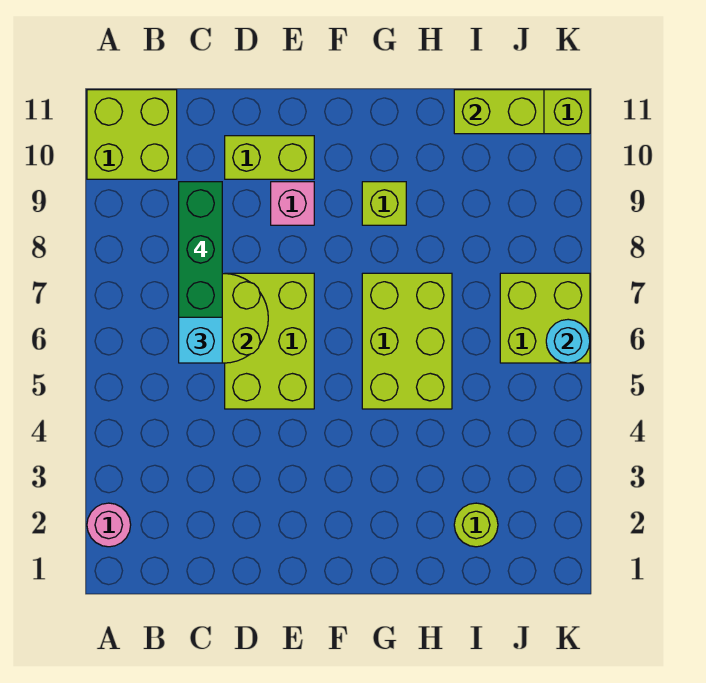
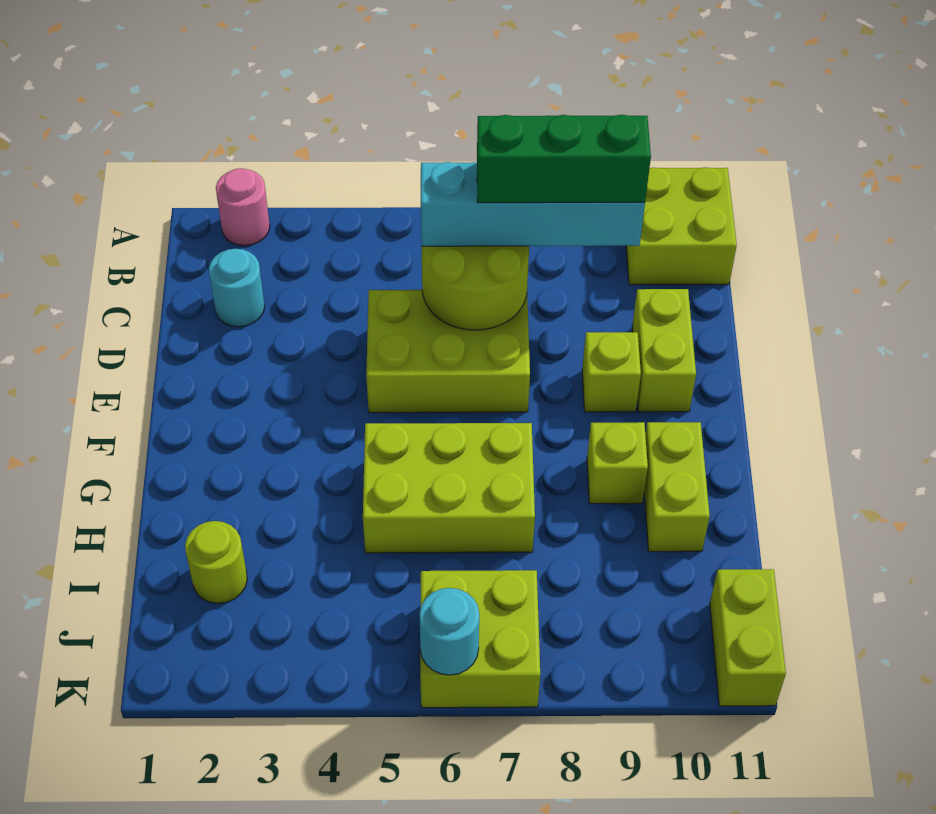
none -> cyan 1x1 round brick [209,249,265,327]
pink 1x1 brick [271,182,314,225] -> lime 1x1 brick [582,332,641,412]
lime 1x2 brick [454,90,544,134] -> lime 1x2 brick moved to [644,422,710,552]

